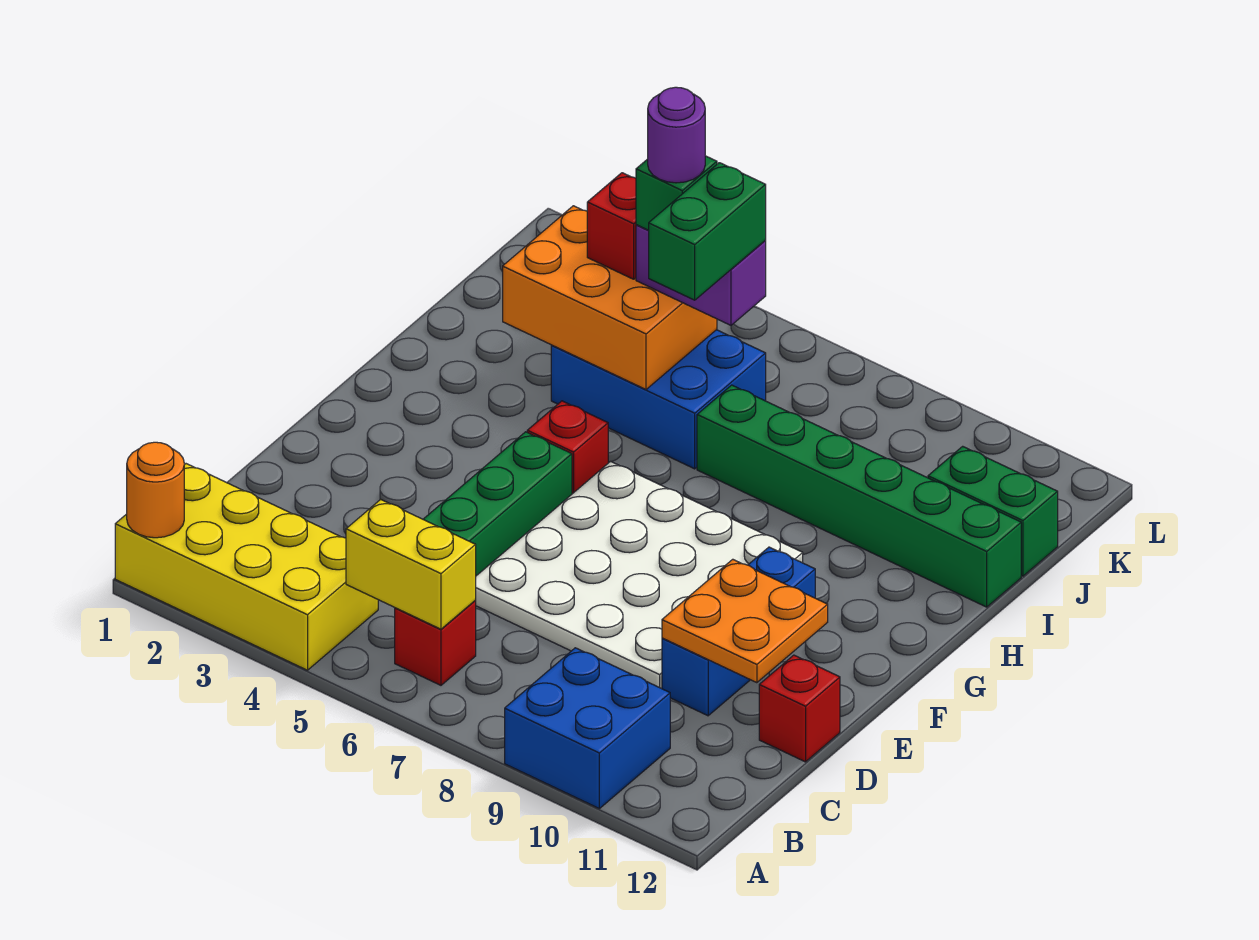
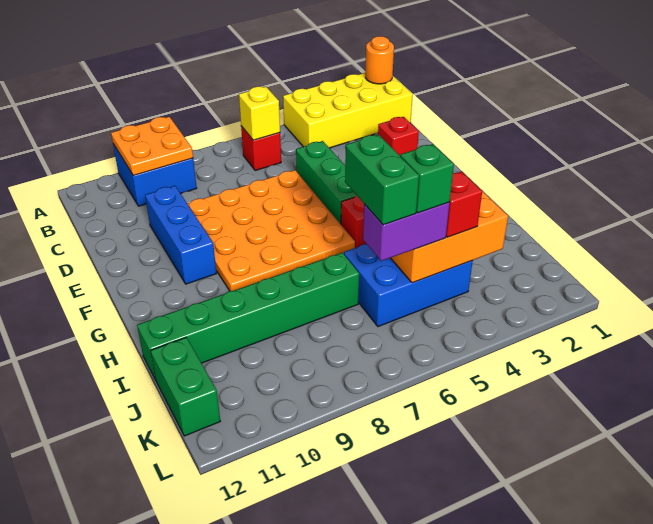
yellow 1x2 brick [346,499,476,629] -> yellow 1x1 brick [239,86,280,140]
white 4x4 plate [475,461,803,689] -> orange 4x4 plate [187,170,355,291]
orange 2x2 plate [662,559,828,683] -> orange 2x2 plate moved to [111,117,193,175]
red 1x1 brick [759,655,840,762] -> red 1x1 brick moved to [378,117,419,155]
purple 1x1 round brick [648,87,705,183] -> none
green 1x2 brick [928,446,1058,576] -> green 1x2 brick turned to [151,337,220,436]

